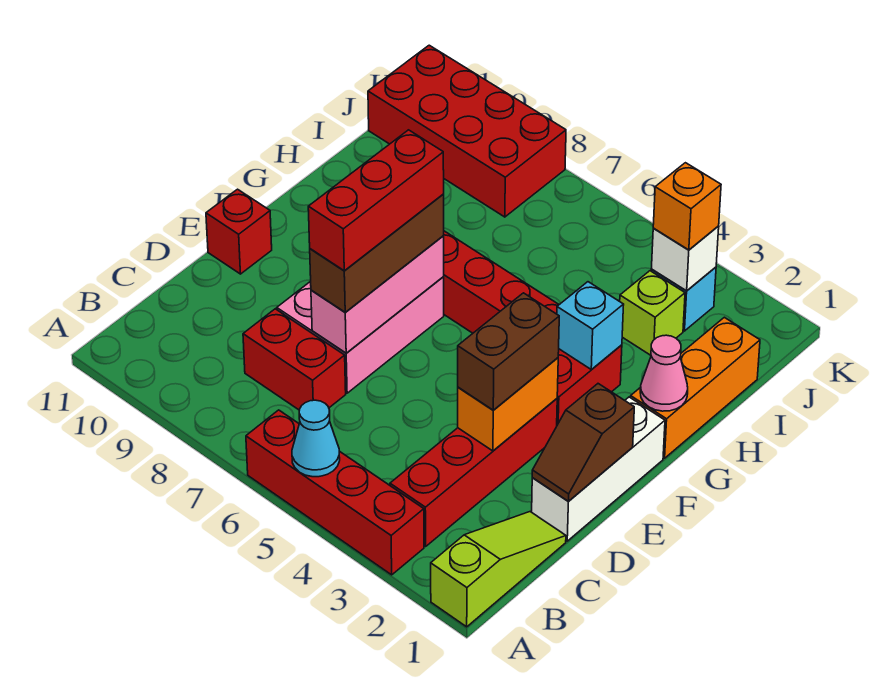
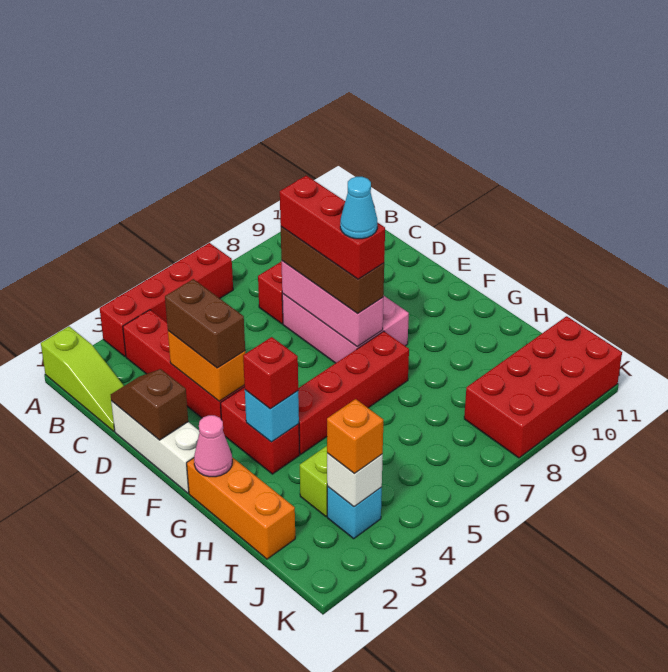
cyan 1x1 cone [292,400,340,477] -> cyan 1x1 cone moved to [340,177,377,239]
red 1x1 brick [206,189,272,274] -> red 1x1 brick moved to [243,337,298,409]

